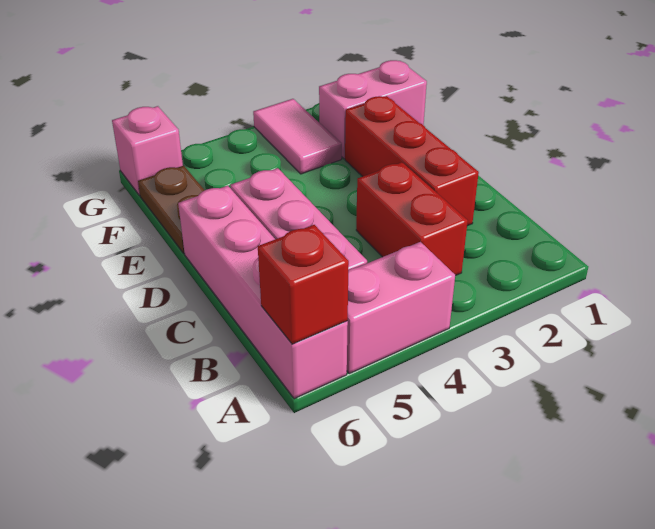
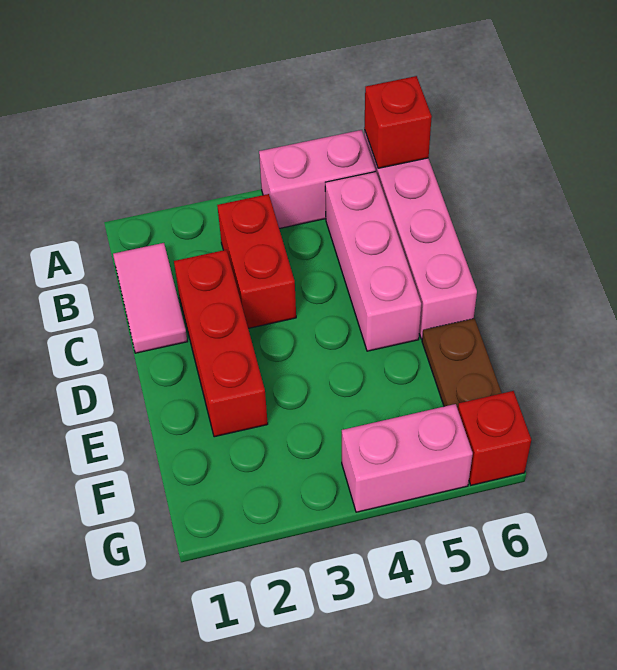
pink 1x2 brick [319,60,427,159] -> pink 1x2 brick moved to [342,404,473,512]
pink 1x2 tile [253,99,342,174] -> pink 1x2 tile moved to [113,243,188,353]
pink 1x1 brick [112,106,183,196] -> red 1x1 brick [458,391,531,485]

